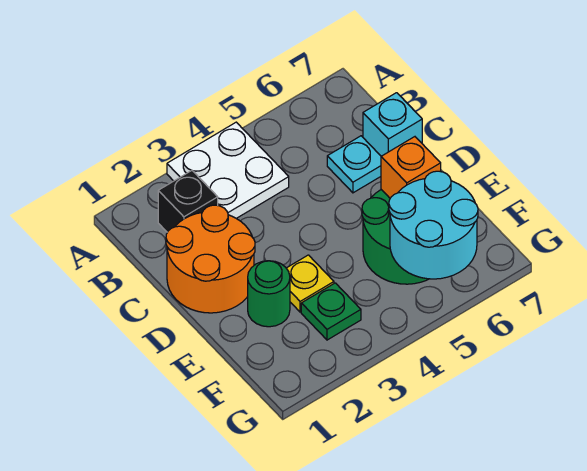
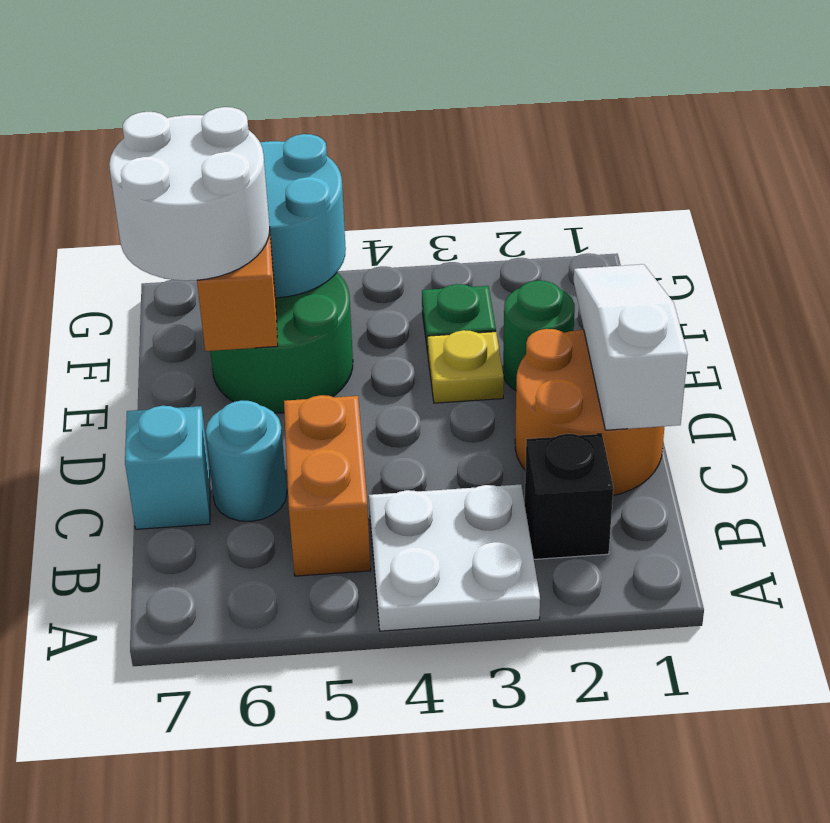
none -> orange 1x2 brick [284,395,371,576]
none -> white 1x3 slope [574,264,688,430]
cyan 1x1 plate [327,136,381,193] -> cyan 1x1 round brick [206,401,287,521]
none -> white 2x2 round brick [109,107,270,281]

